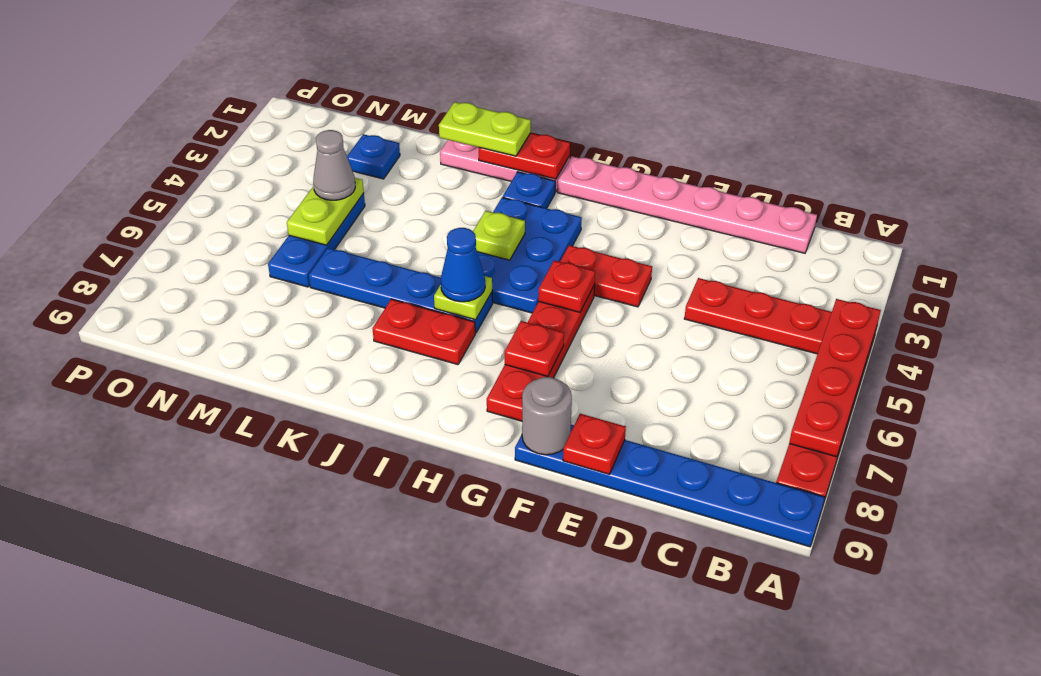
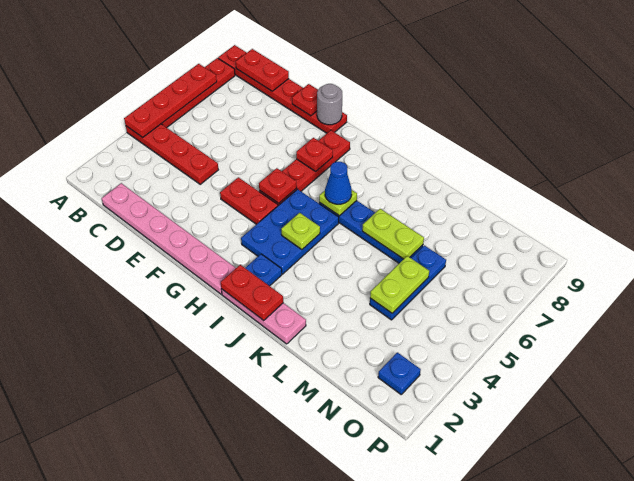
blue 1x6 plate [515,425,825,547] -> red 1x6 plate [218,45,347,133]
red 1x2 plate [373,299,475,365] -> red 1x2 plate moved to [236,49,289,91]
lime 1x2 plate [439,102,531,156] -> lime 1x2 plate moved to [362,209,424,259]
blue 1x1 plate [347,134,400,179] -> blue 1x1 plate moved to [378,352,421,394]
grey 1x1 cone [313,130,355,200] -> none

